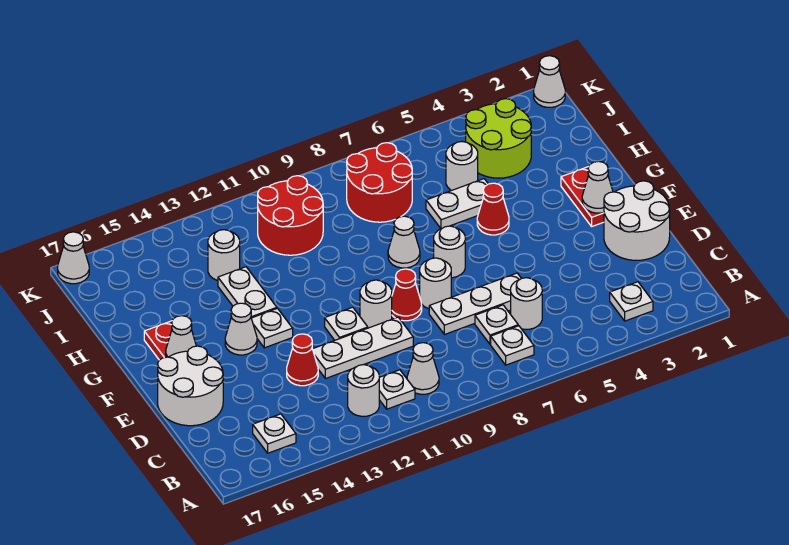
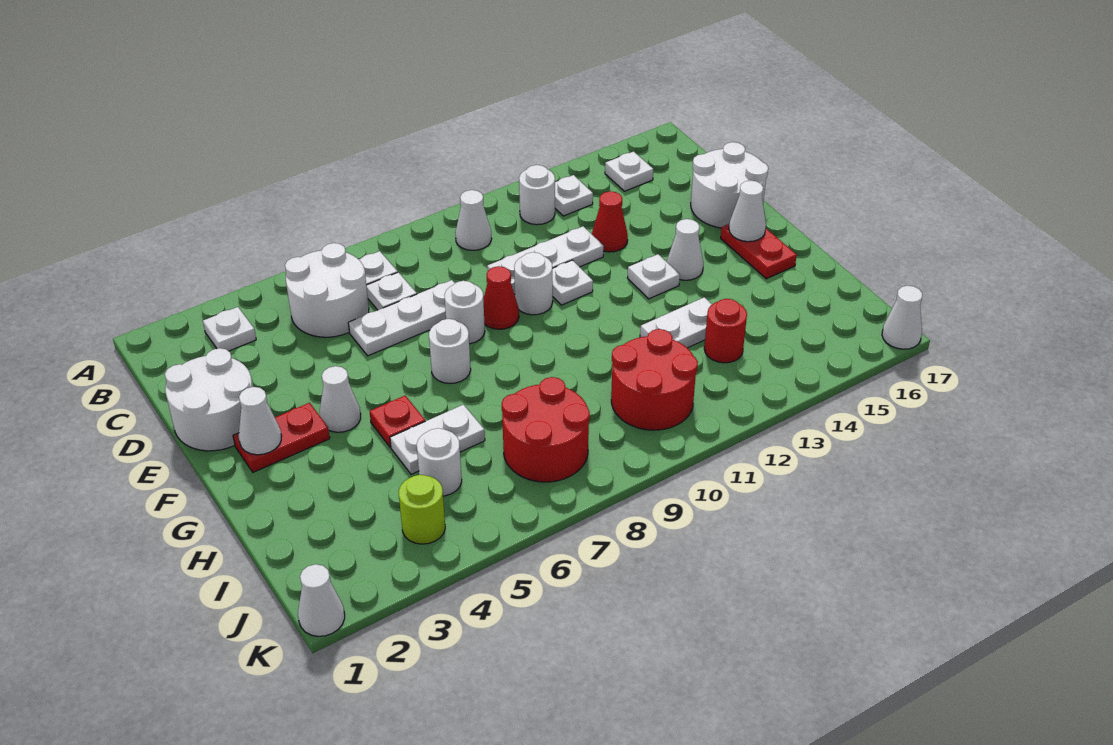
white 1x1 plate [379,370,415,409] -> white 1x1 plate moved to [555,175,593,216]
white 1x1 round brick [511,278,542,329] -> white 2x2 round brick [285,243,369,337]
red 1x2 plate [561,167,604,226] -> red 1x2 plate turned to [233,403,330,472]
red 1x1 cone [477,183,509,235] -> red 1x1 plate [370,396,425,447]
white 1x1 cone [388,216,420,268] -> white 1x1 cone moved to [320,366,361,432]
white 1x2 plate [218,267,277,318] -> white 1x2 plate turned to [640,297,712,348]
lime 2x2 round brick [466,99,531,178] -> lime 1x1 round brick [399,475,445,544]
white 1x1 round brick [208,230,240,280] -> red 1x1 round brick [704,299,747,363]

